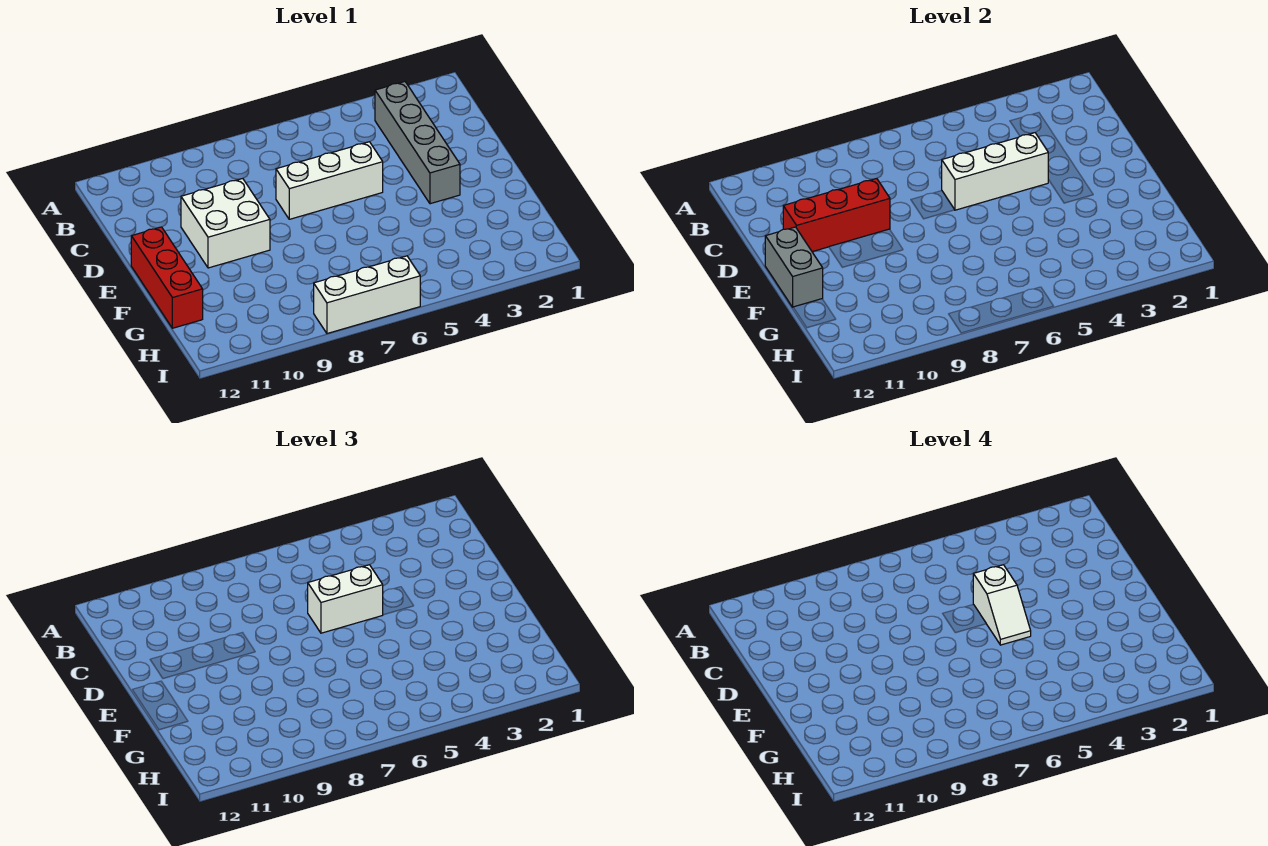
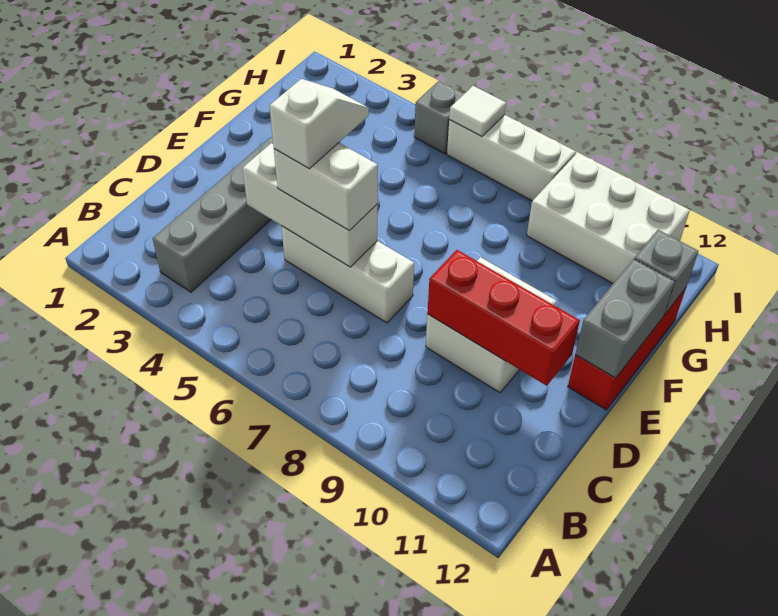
none -> grey 1x1 brick [635,230,698,315]
none -> white 2x3 brick [527,152,690,283]
none -> grey 1x1 brick [414,81,464,154]
none -> white 1x1 tile [449,86,506,137]

